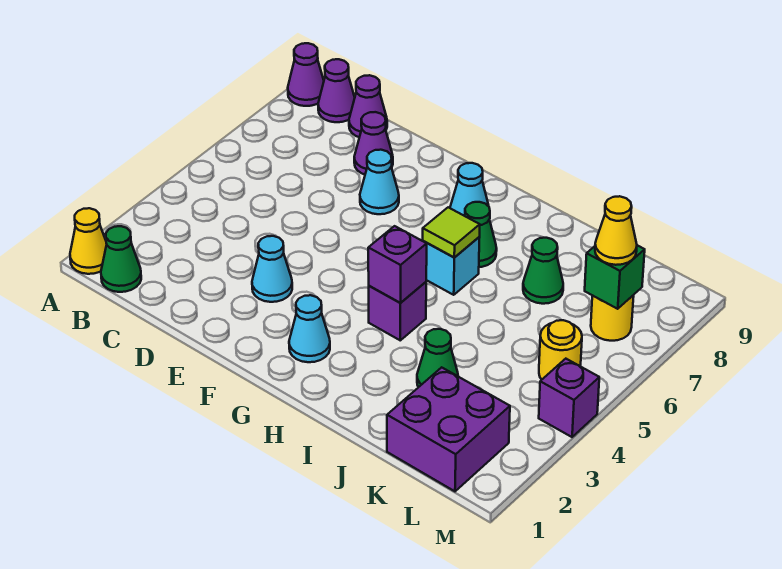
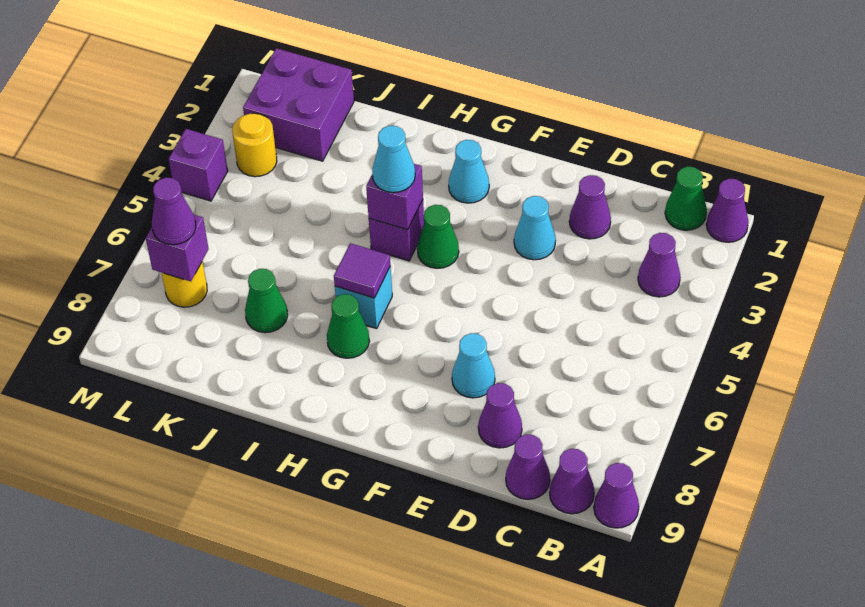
yellow 1x1 cone [70,208,107,274] -> purple 1x1 cone [706,179,748,242]
none -> purple 1x1 cone [638,233,680,297]
none -> purple 1x1 cone [569,175,611,239]
cyan 1x1 cone [450,163,489,216] -> cyan 1x1 cone moved to [372,126,415,193]
lime 1x1 tile [423,207,480,258] -> purple 1x1 tile [334,243,390,298]
green 1x1 cone [417,329,458,387] -> green 1x1 cone moved to [417,205,459,268]
yellow 1x1 round brick [539,320,582,380] -> yellow 1x1 round brick moved to [232,113,277,177]
green 1x1 brick [585,245,645,309] -> purple 1x1 brick [146,215,209,281]
yellow 1x1 cone [595,196,637,265] -> purple 1x1 cone [152,178,196,245]

